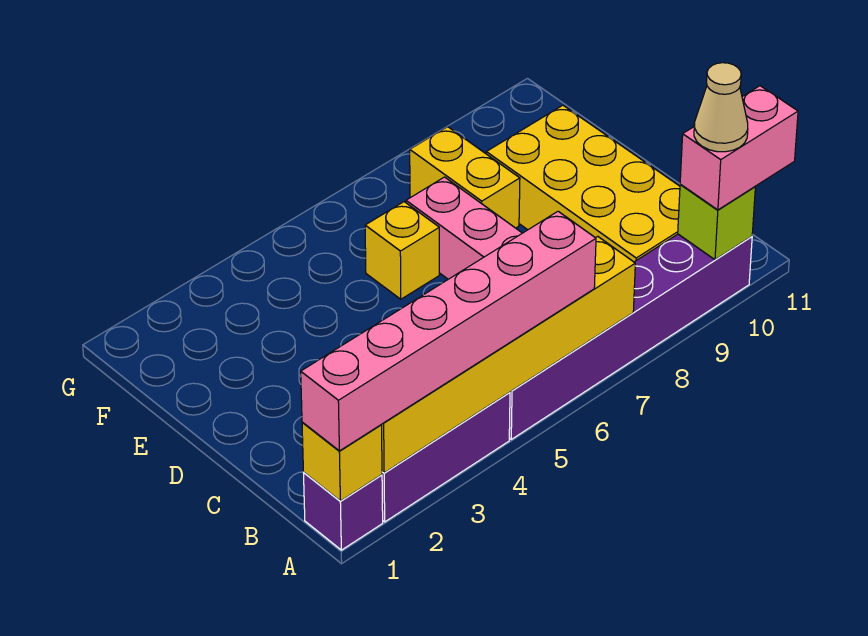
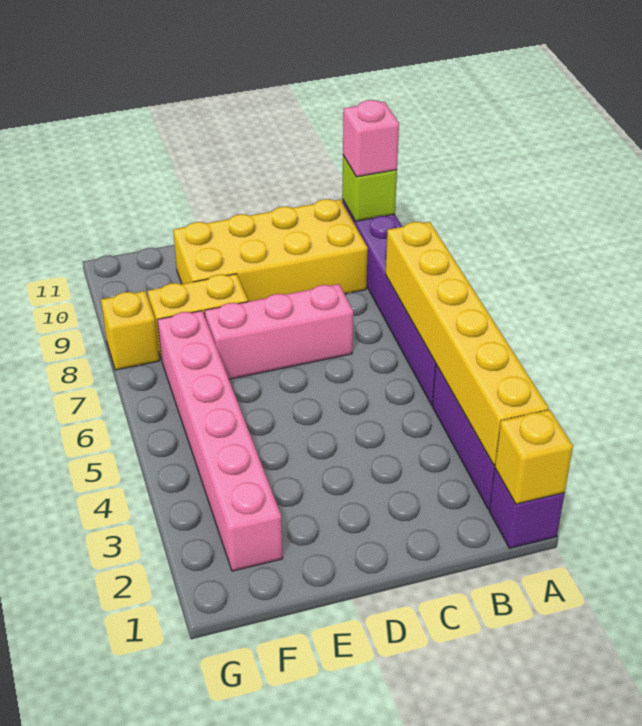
pink 1x6 brick [301,211,596,451] -> pink 1x6 brick moved to [158,311,283,571]
pink 1x2 brick [680,86,798,210] -> pink 1x1 brick [343,100,399,177]
tan 1x1 cone [694,63,748,152] -> none
yellow 1x1 brick [365,202,439,299] -> yellow 1x1 brick moved to [101,291,159,370]

